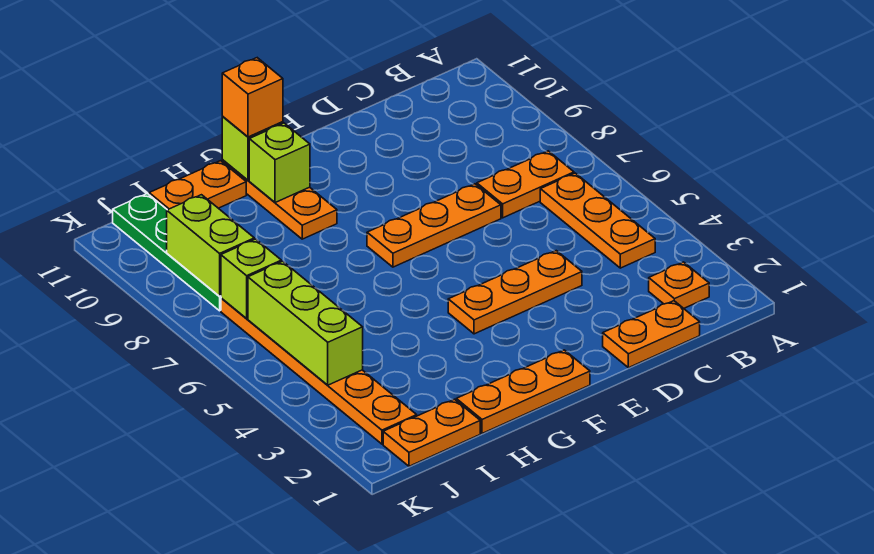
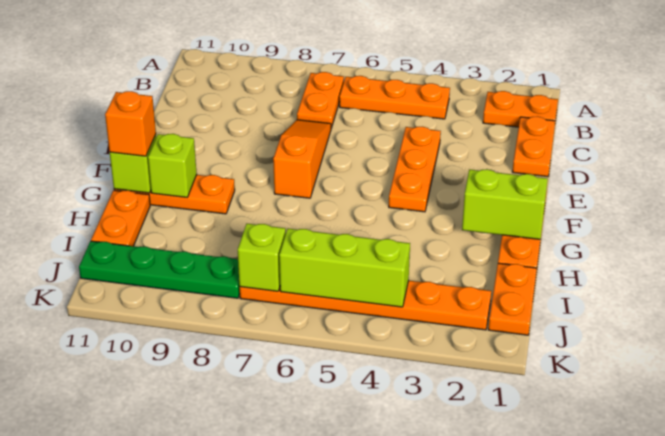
orange 1x1 plate [649,262,709,308] -> orange 1x2 plate [483,91,558,127]
orange 1x3 plate [367,184,501,267] -> orange 1x3 slope [273,120,331,198]
lime 1x2 brick [167,195,254,296] -> lime 1x2 brick moved to [462,169,548,239]

